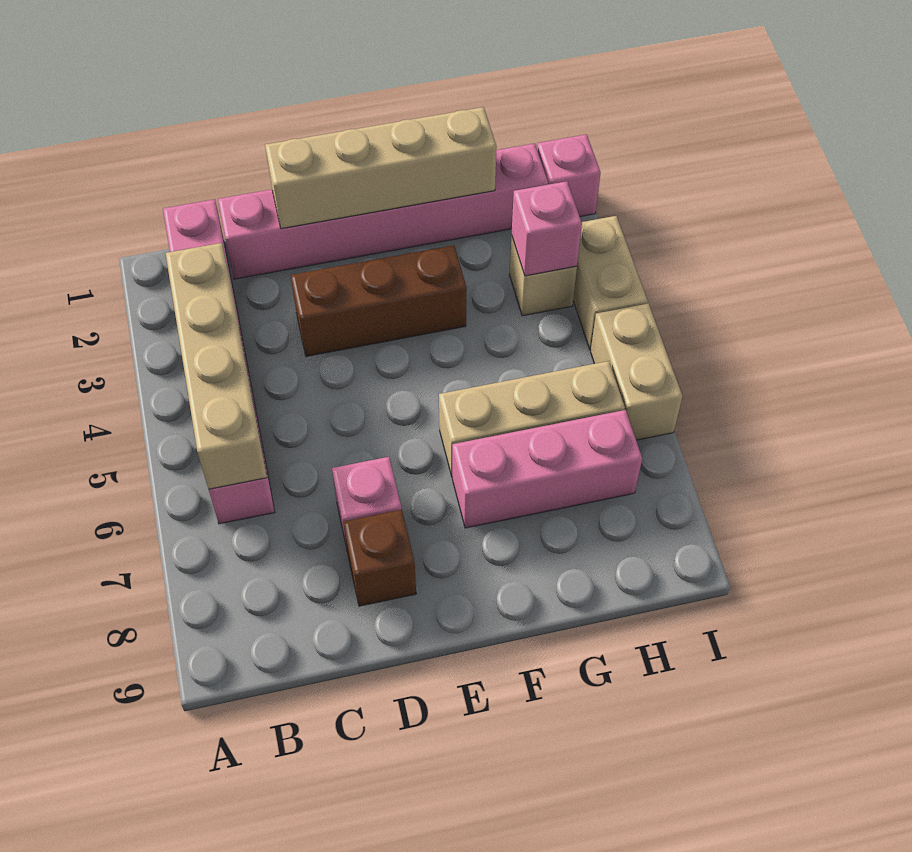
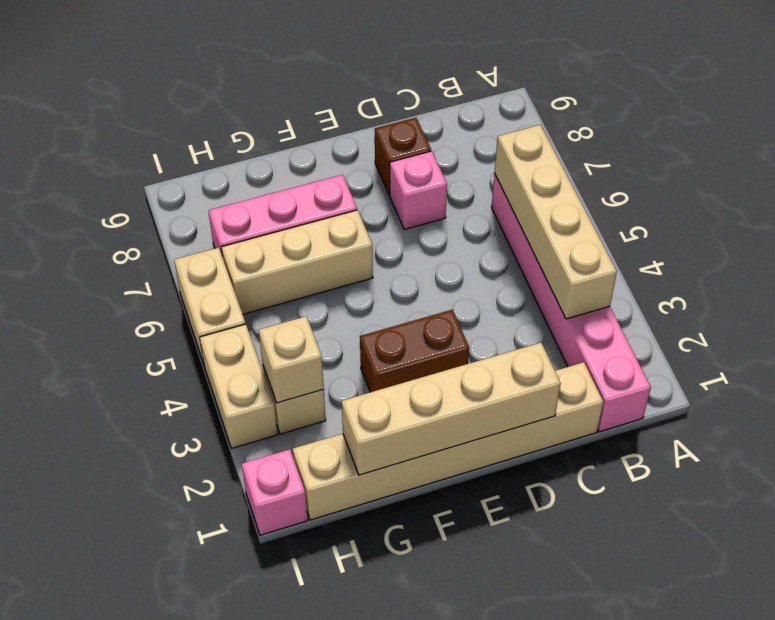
pink 1x6 brick [218,143,548,279] -> tan 1x6 brick [293,362,603,520]
brown 1x3 brick [291,245,467,356] -> brown 1x2 brick [360,310,469,392]
pink 1x1 brick [512,181,582,276] -> tan 1x1 brick [259,316,324,403]

